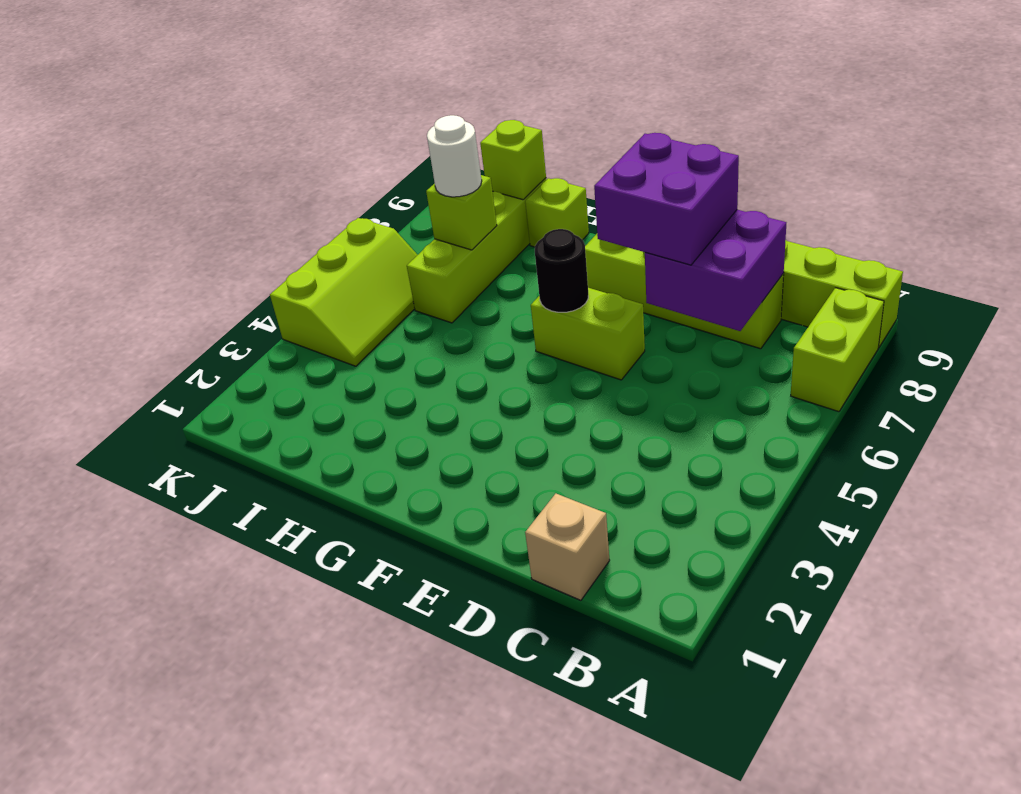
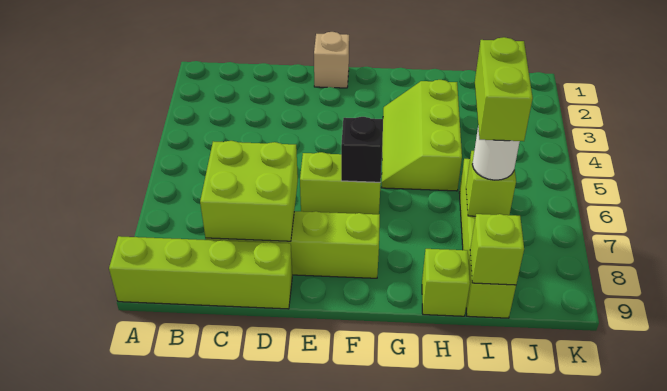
lime 1x2 brick [791,288,884,412] -> lime 1x2 brick moved to [475,37,533,141]
tan 1x1 brick [525,494,610,600] -> tan 1x1 brick moved to [314,32,349,88]
purple 2x2 brick [645,210,786,331] -> lime 2x2 brick [200,141,298,241]
purple 2x2 brick [594,133,739,265] -> none
black 1x1 round brick [535,229,588,312] -> black 1x1 brick [341,117,383,182]
lime 2x3 slope [270,218,417,366] -> lime 2x3 slope moved to [381,80,462,191]

